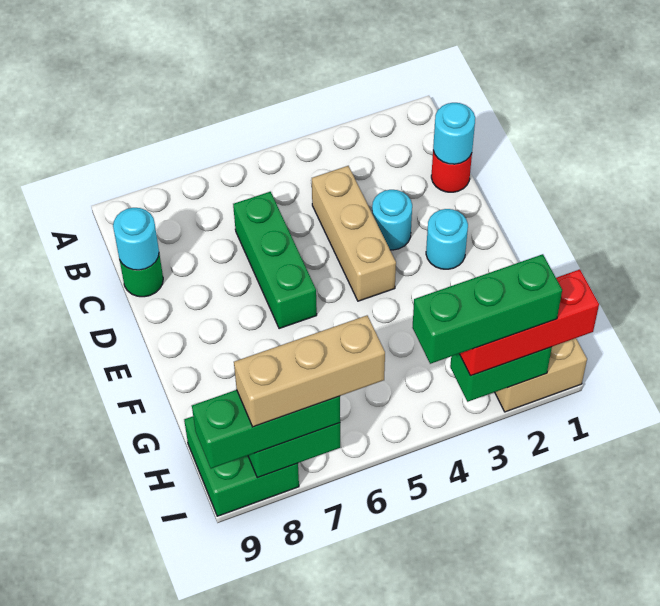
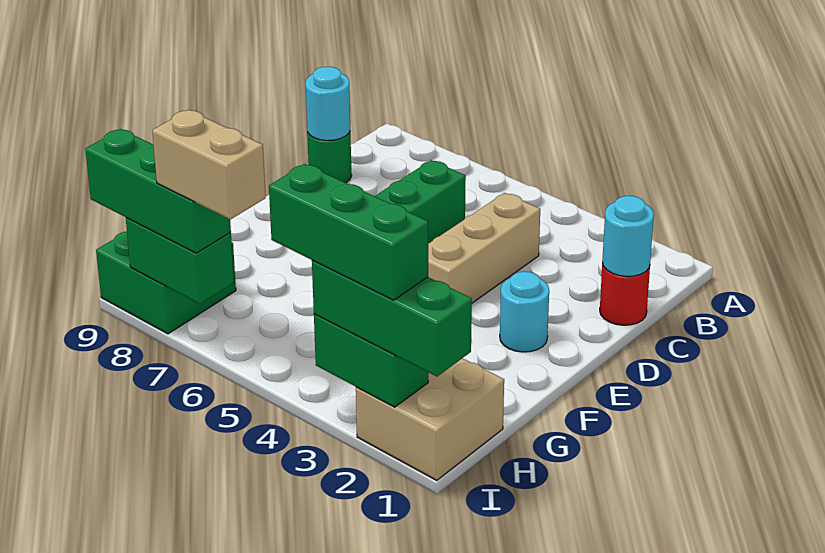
cyan 1x1 round brick [372,190,412,250] -> none
red 1x3 brick [459,269,599,376] -> green 1x3 brick [312,260,472,377]
tan 1x3 brick [234,316,385,427] -> tan 1x2 brick [152,110,266,219]

